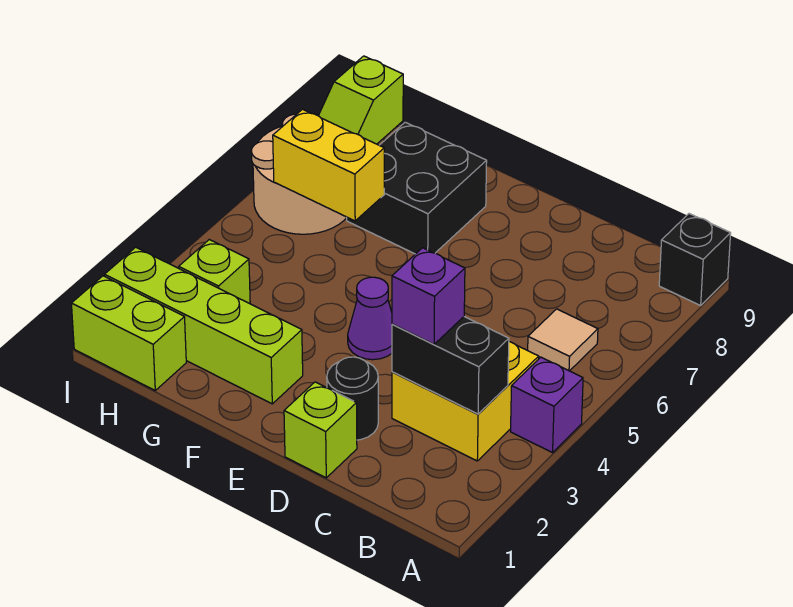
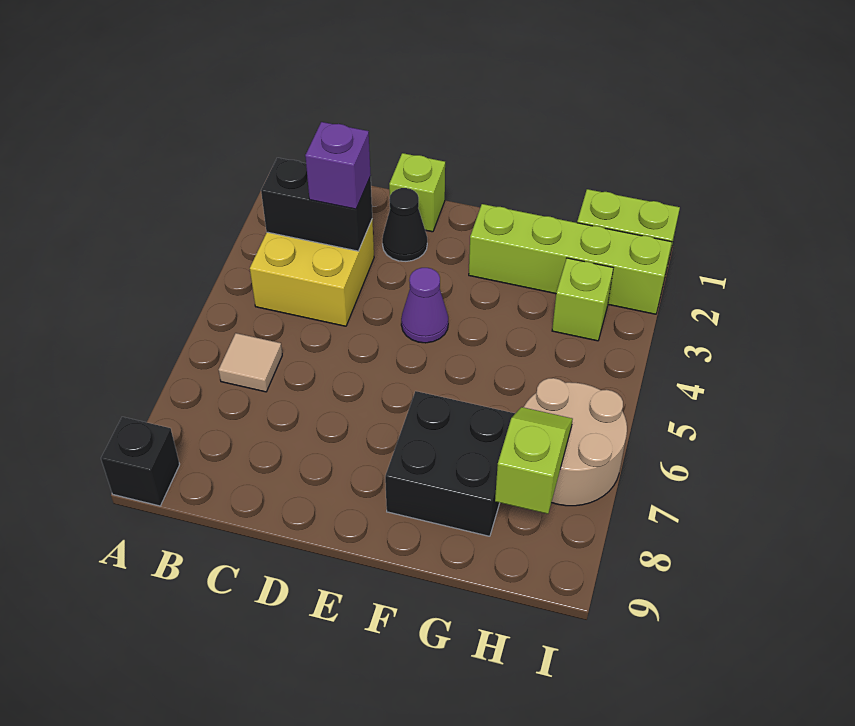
purple 1x1 brick [511,357,583,453] -> none
black 1x1 round brick [327,357,378,440] -> black 1x1 cone [382,188,427,261]
yellow 1x2 brick [273,109,384,221] -> none

